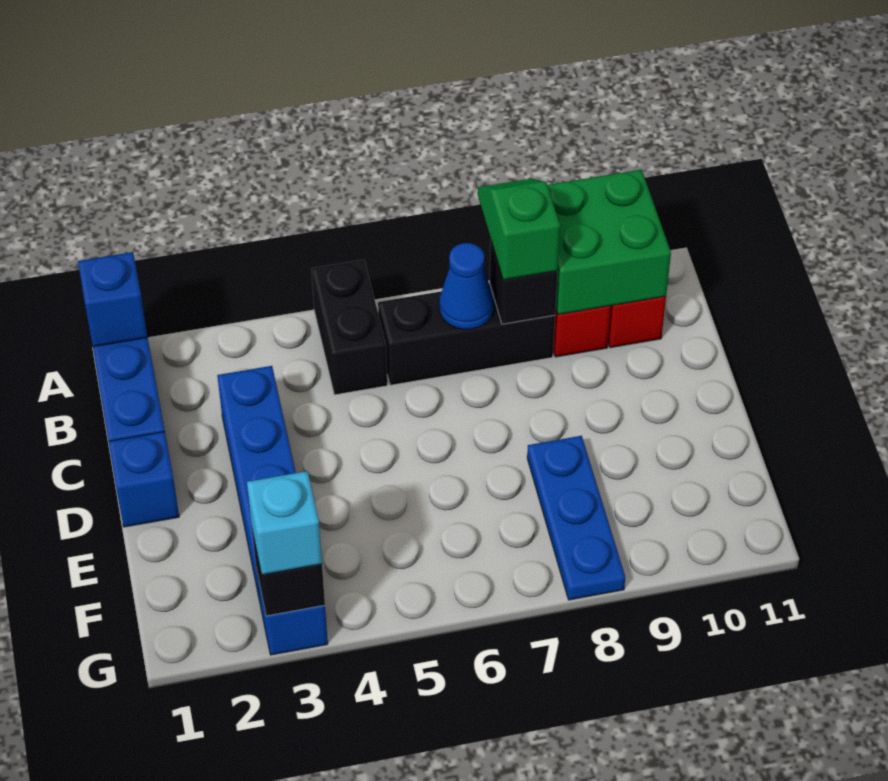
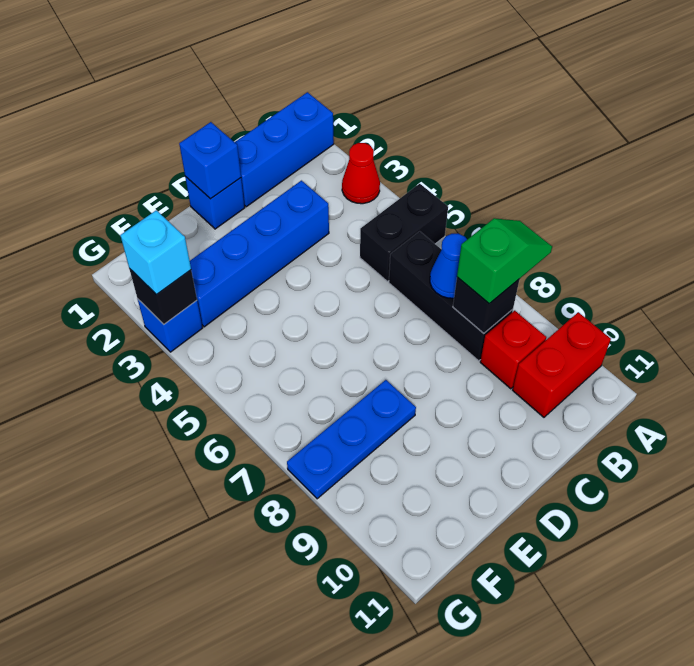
blue 1x1 brick [78,252,148,347] -> blue 1x1 brick moved to [179,122,241,199]
none -> red 1x1 cone [342,143,380,204]
green 2x2 brick [548,170,671,315] -> none

